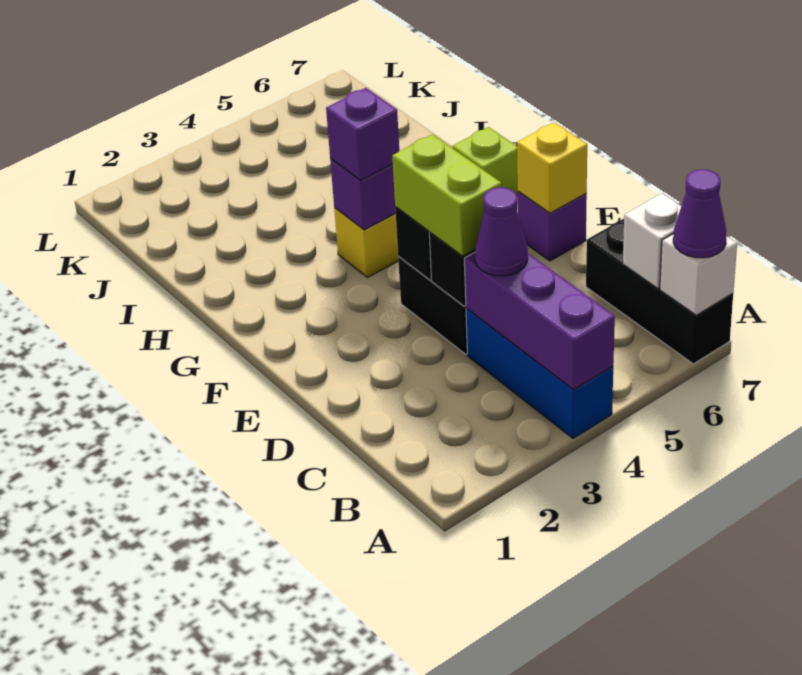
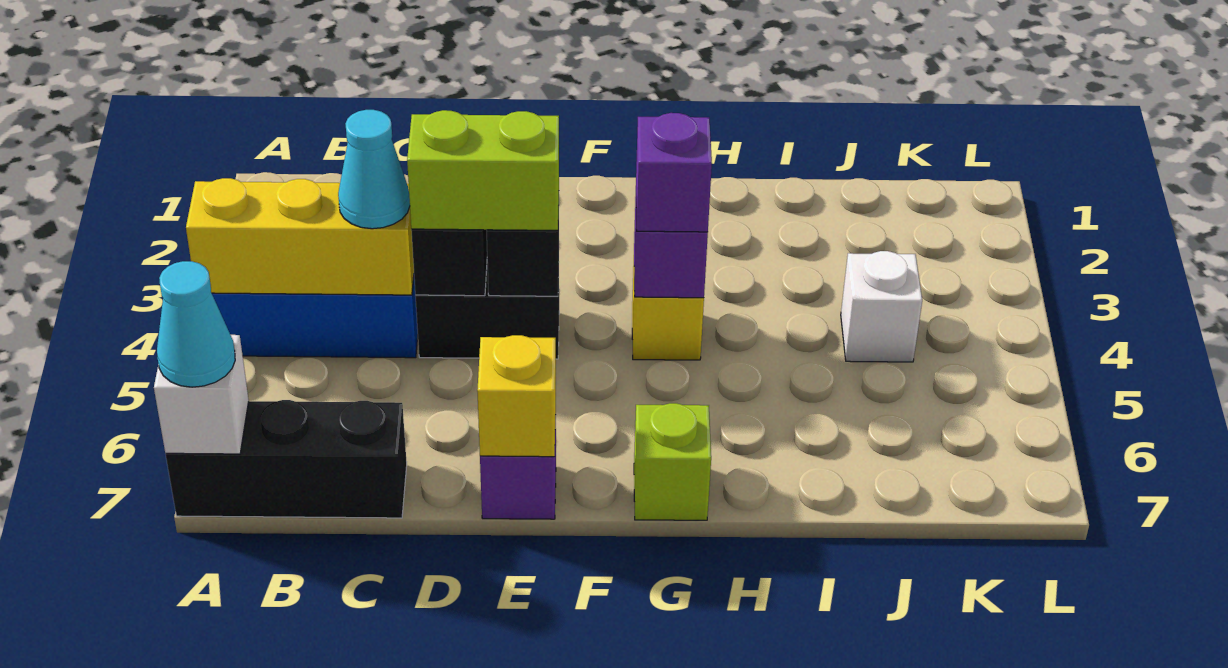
purple 1x3 brick [464,252,615,390] -> yellow 1x3 brick [186,178,414,295]
purple 1x1 cone [673,169,726,258] -> cyan 1x1 cone [157,261,235,387]
white 1x1 brick [623,193,681,289] -> white 1x1 brick moved to [841,251,922,362]
purple 1x1 cone [475,187,528,276] -> cyan 1x1 cone [338,110,410,229]

